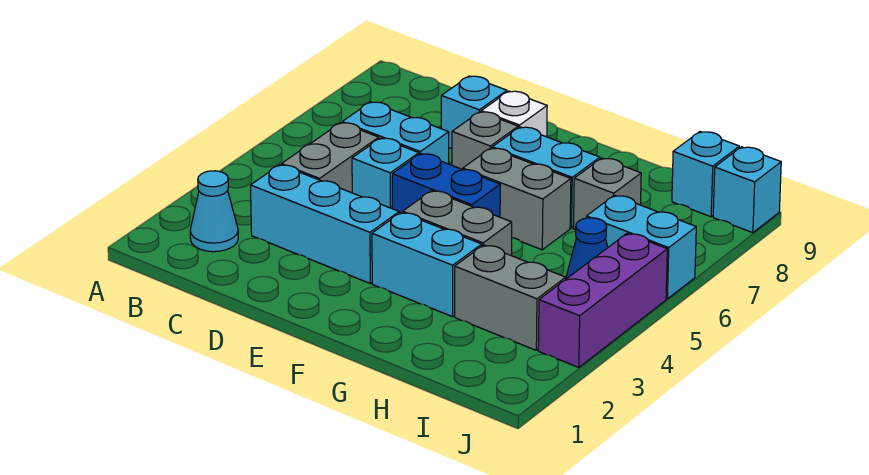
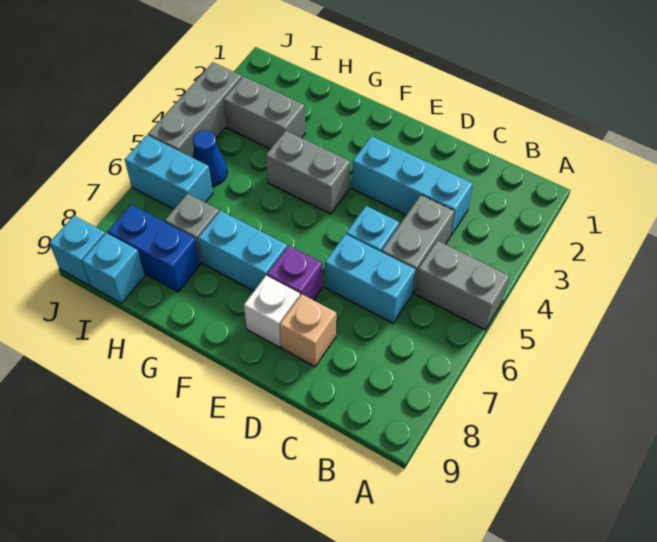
cyan 1x1 cone [190,171,238,252] -> none
cyan 1x1 brick [441,76,507,148] -> tan 1x1 brick [280,294,336,367]
blue 1x2 brick [392,154,500,217] -> blue 1x2 brick moved to [108,205,200,292]
grey 1x1 brick [452,112,518,169] -> purple 1x1 brick [267,246,322,300]
cyan 1x2 brick [372,212,482,317] -> none
grey 1x2 brick [463,148,571,250] -> grey 1x2 brick moved to [415,241,509,330]
purple 1x3 brick [538,233,667,368] -> grey 1x3 brick [148,62,242,158]

